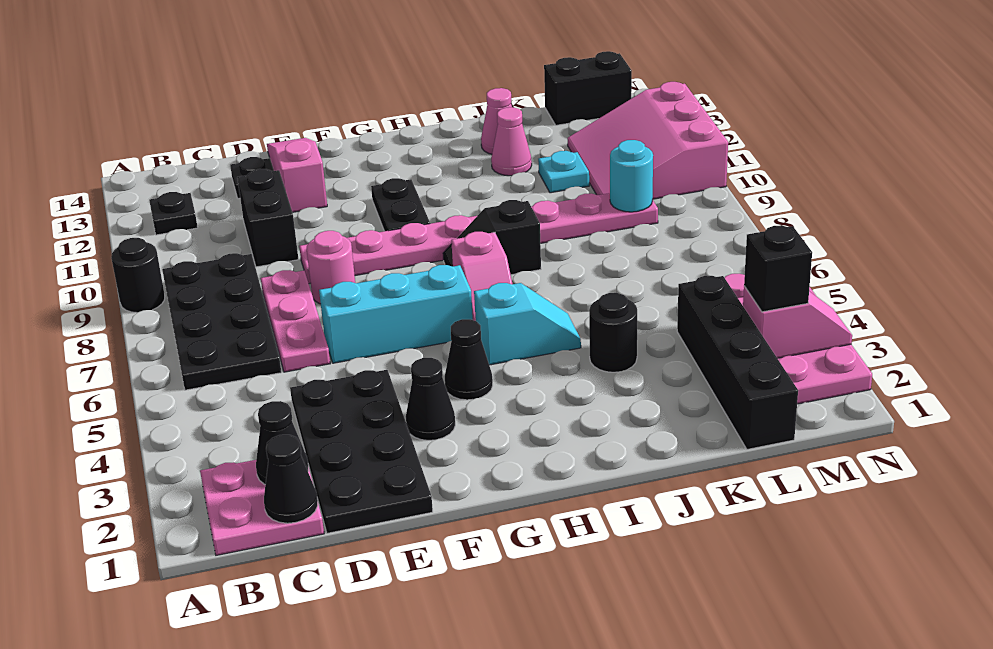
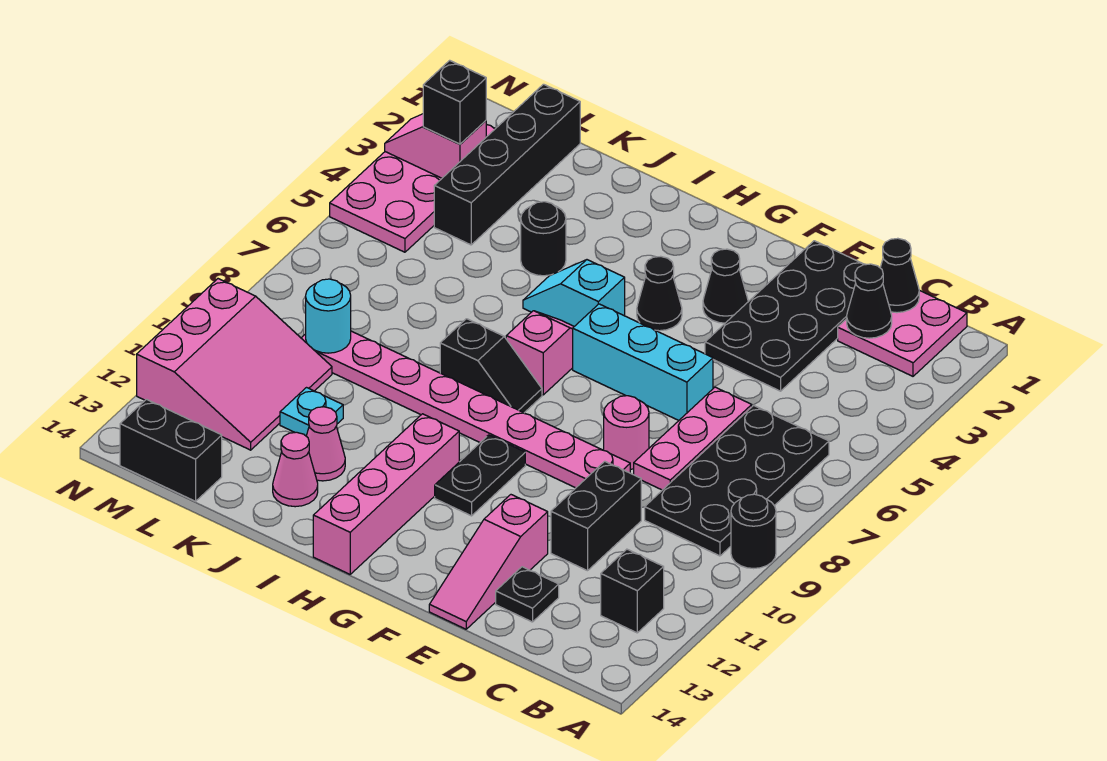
black 1x1 plate [149,192,198,235] -> black 1x1 brick [601,549,664,633]
none -> pink 1x4 brick [313,414,459,574]

